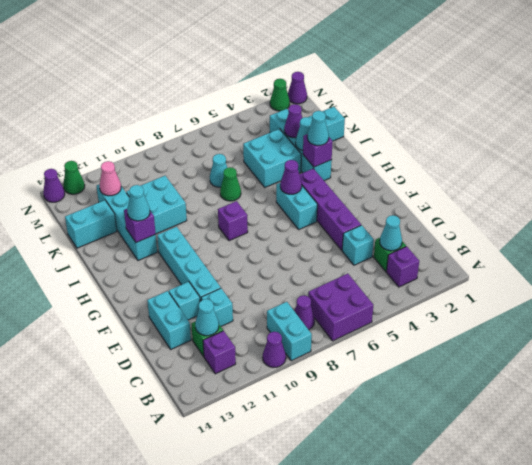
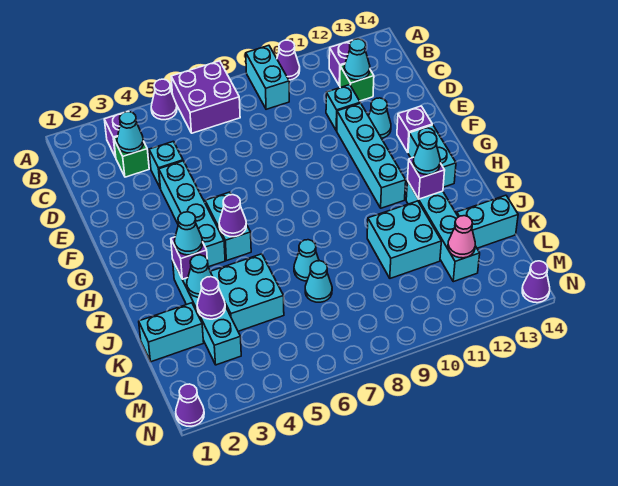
purple 1x1 cone [295,295,315,330] -> purple 1x1 cone moved to [151,79,177,120]
cyan 1x2 brick [147,291,191,349] -> cyan 1x2 brick moved to [408,125,456,187]
purple 1x4 brick [299,168,361,250] -> cyan 1x4 brick [159,161,225,267]
cyan 1x1 brick [169,282,200,320] -> cyan 1x1 cone [369,98,391,138]
purple 1x1 brick [218,201,248,241] -> purple 1x1 brick moved to [397,106,432,152]
green 1x1 cone [220,167,241,201] -> cyan 1x1 cone [294,240,319,281]
green 1x1 cone [270,79,290,111] -> none
green 1x1 cone [63,161,85,194] -> none

